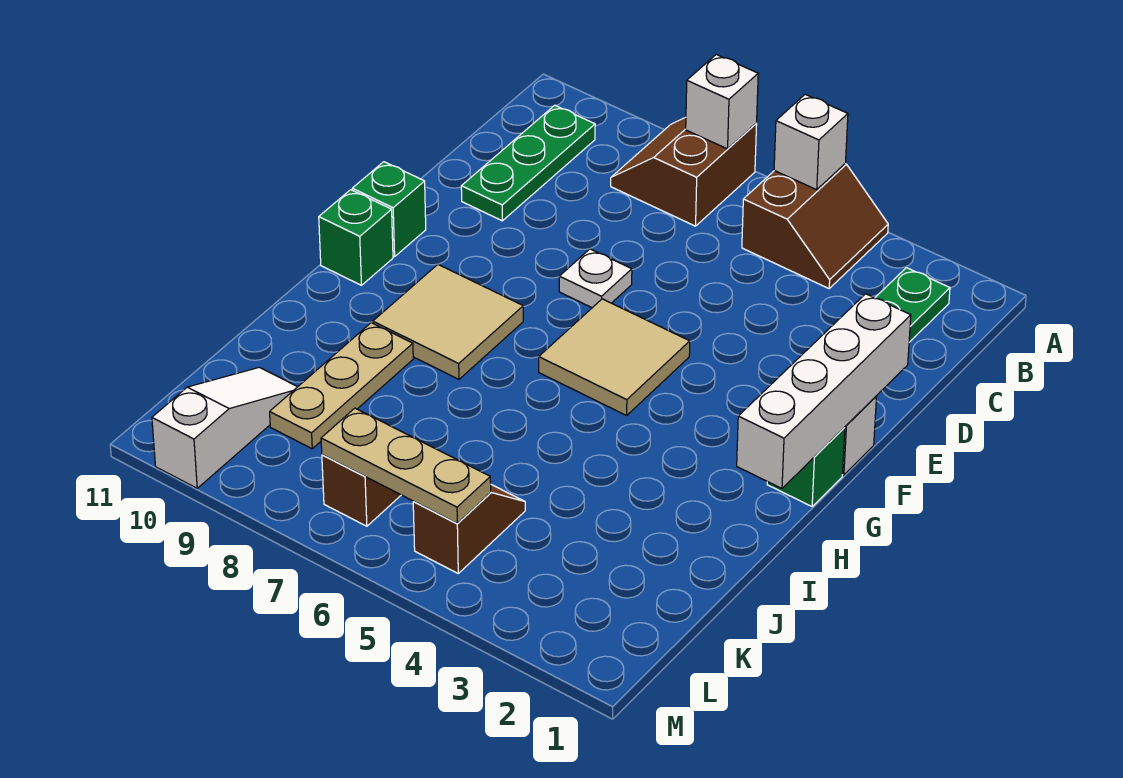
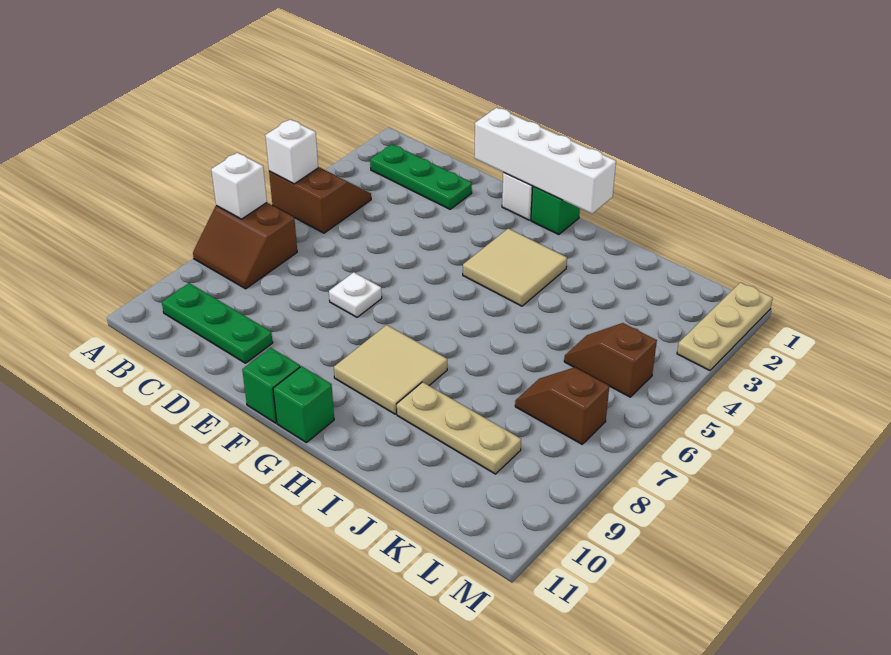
tan 2x2 tile [539,299,690,415] -> tan 2x2 tile moved to [463,229,567,306]
white 1x3 slope [152,367,297,488] -> none
tan 1x3 plate [321,408,491,524] -> tan 1x3 plate moved to [677,282,773,371]

